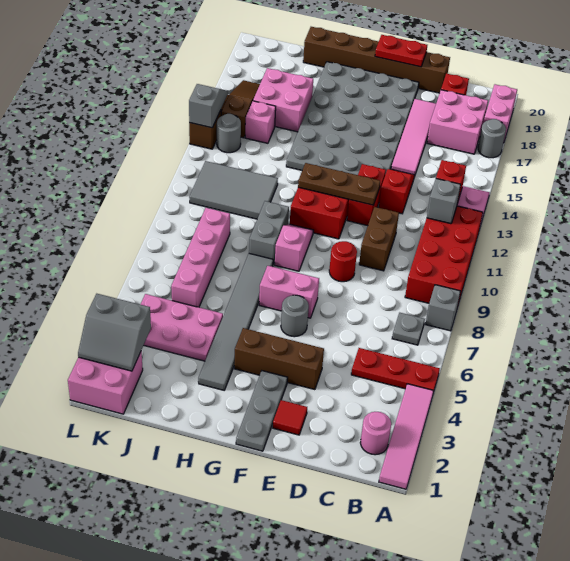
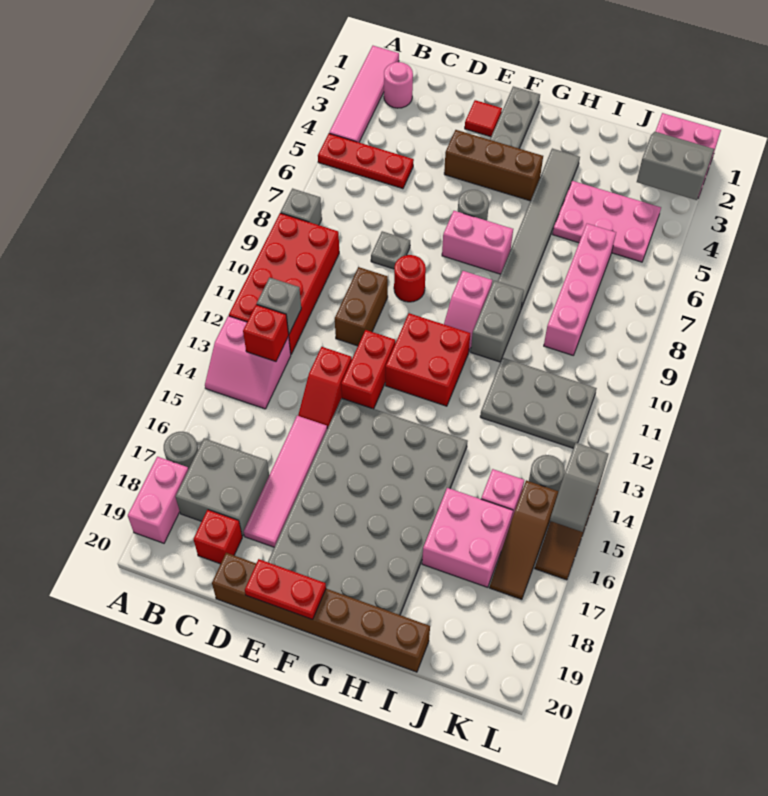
grey 1x1 plate [392,313,425,345] -> grey 1x1 plate moved to [371,231,410,269]
pink 2x2 brick [427,90,488,154] -> grey 2x2 brick [176,438,269,536]
brown 1x3 plate [298,163,380,205] -> none
grey 2x3 tile [189,161,278,219] -> grey 2x3 plate [480,358,597,448]

